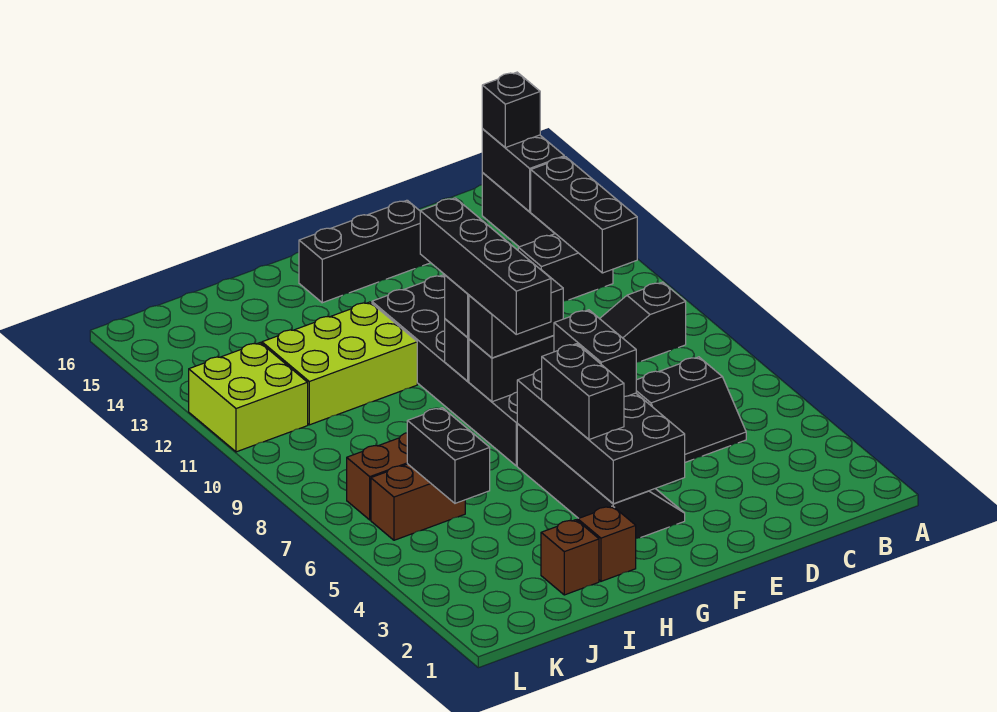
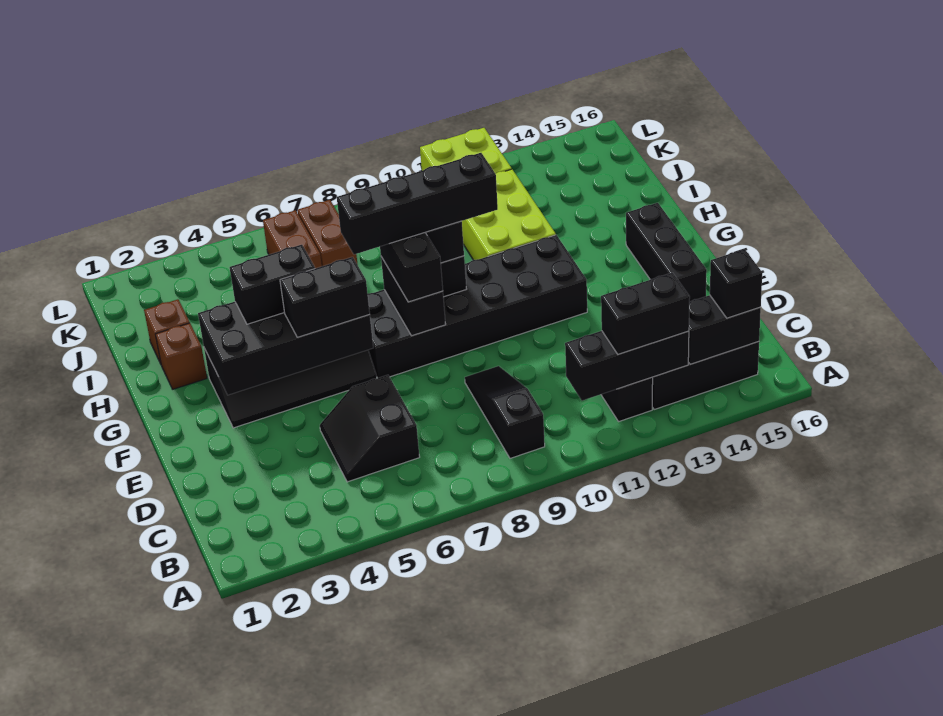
black 1x2 brick [407,408,490,503] -> black 1x2 brick moved to [601,273,690,354]

